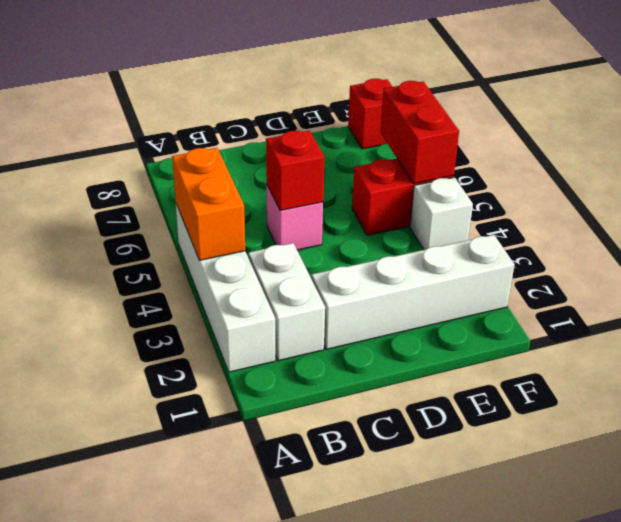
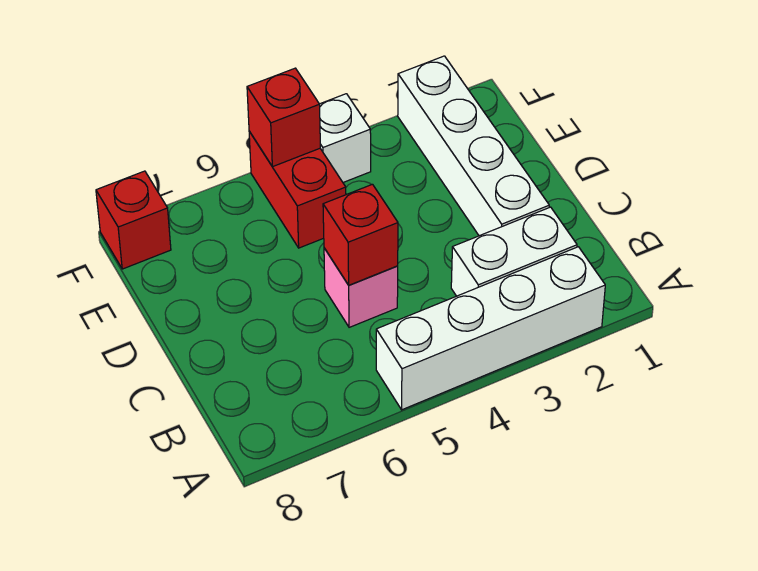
orange 1x2 brick [172,148,245,260] -> none
red 1x2 brick [380,81,459,184] -> red 1x1 brick [247,68,320,167]

